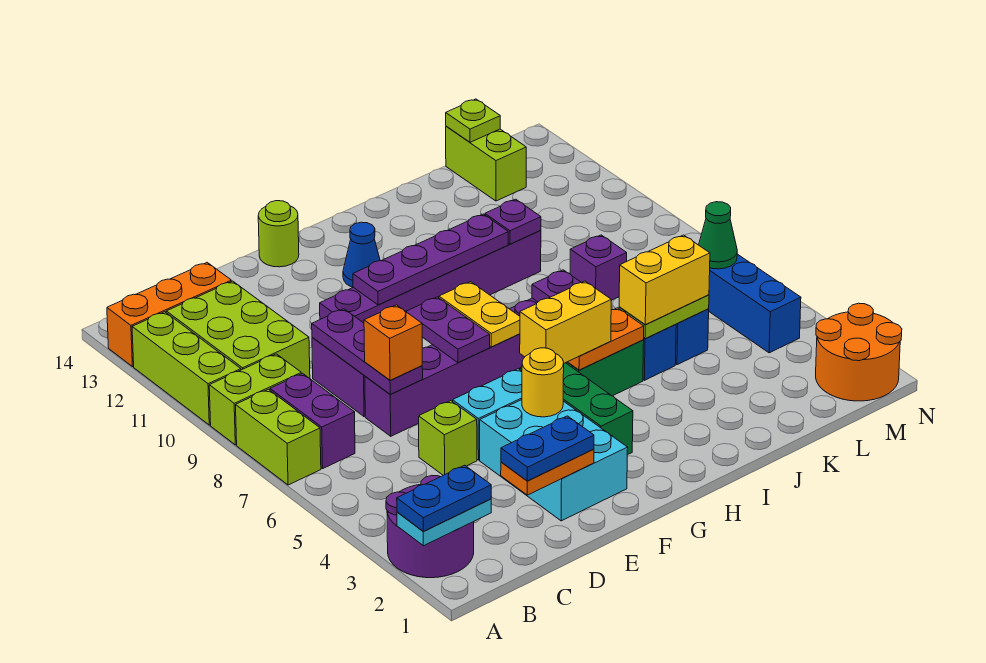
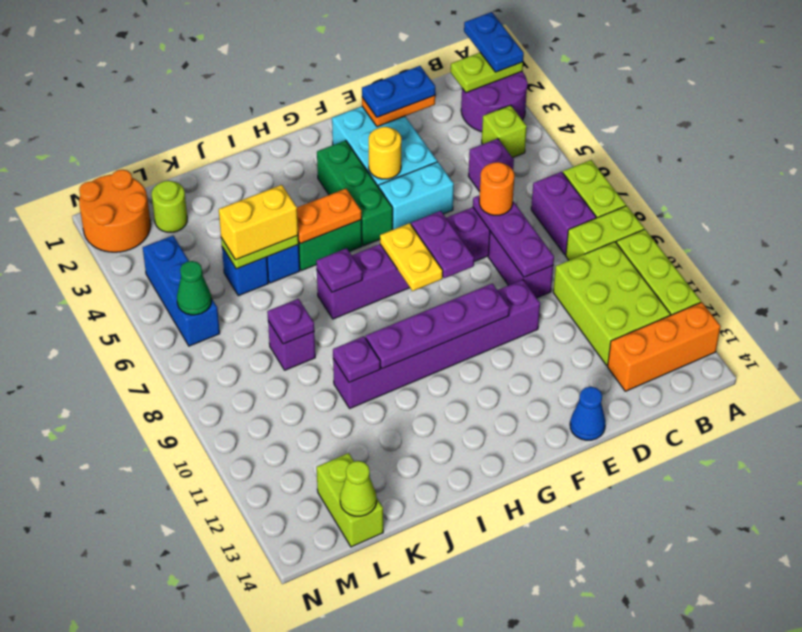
cyan 1x2 plate [397,499,491,546] -> lime 1x2 plate [451,53,523,93]
blue 1x2 plate [397,465,491,531] -> blue 1x2 plate turned to [464,12,524,72]
none -> purple 1x1 brick [468,139,514,192]
lime 1x1 brick [419,401,477,475] -> lime 1x1 brick moved to [482,105,527,158]
orange 1x1 brick [364,305,422,381] -> orange 1x1 round brick [479,162,514,215]
lime 1x1 round brick [258,201,299,267] -> lime 1x1 round brick moved to [152,181,187,232]
yellow 1x2 brick [520,281,611,363] -> none
blue 1x1 cone [343,222,380,287] -> blue 1x1 cone moved to [570,387,605,440]
none -> purple 1x1 plate [267,299,314,344]
lime 1x1 plate [446,99,500,142] -> lime 1x1 cone [340,461,377,516]

